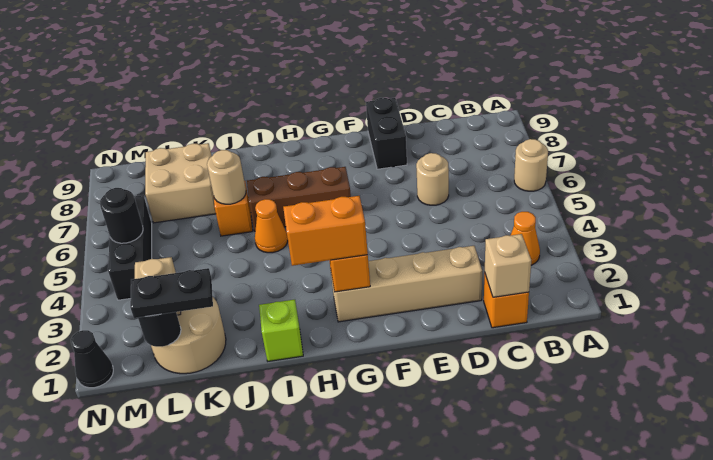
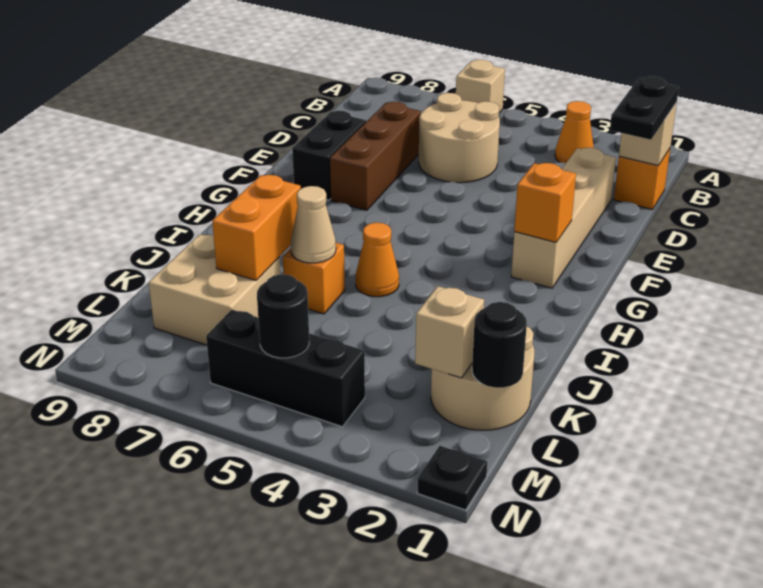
tan 1x1 round brick [514,139,548,191] -> tan 1x1 brick [456,60,505,113]
tan 1x1 round brick [416,153,449,205] -> tan 2x2 round brick [419,93,500,183]
black 1x2 brick [366,98,407,169] -> black 1x2 brick turned to [292,111,366,200]
orange 1x2 brick [283,196,368,266] -> orange 1x2 brick moved to [212,175,301,280]
brown 1x3 brick [247,167,351,231] -> brown 1x3 brick moved to [330,102,421,210]
lime 1x1 brick [259,300,303,361] -> none
tan 1x1 round brick [207,150,246,204] -> tan 1x1 cone [291,186,336,263]
black 1x2 plate [130,268,213,318] -> black 1x2 plate moved to [610,76,679,140]
black 1x1 cone [71,330,113,388] -> black 1x1 plate [417,446,487,510]

